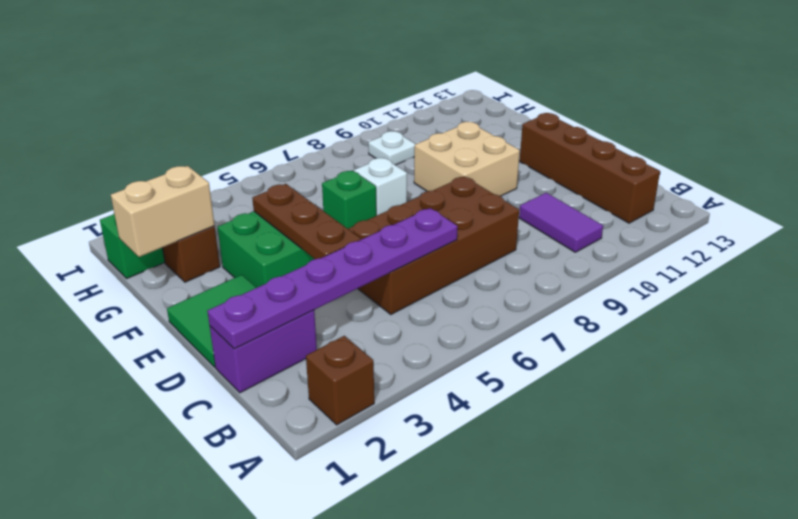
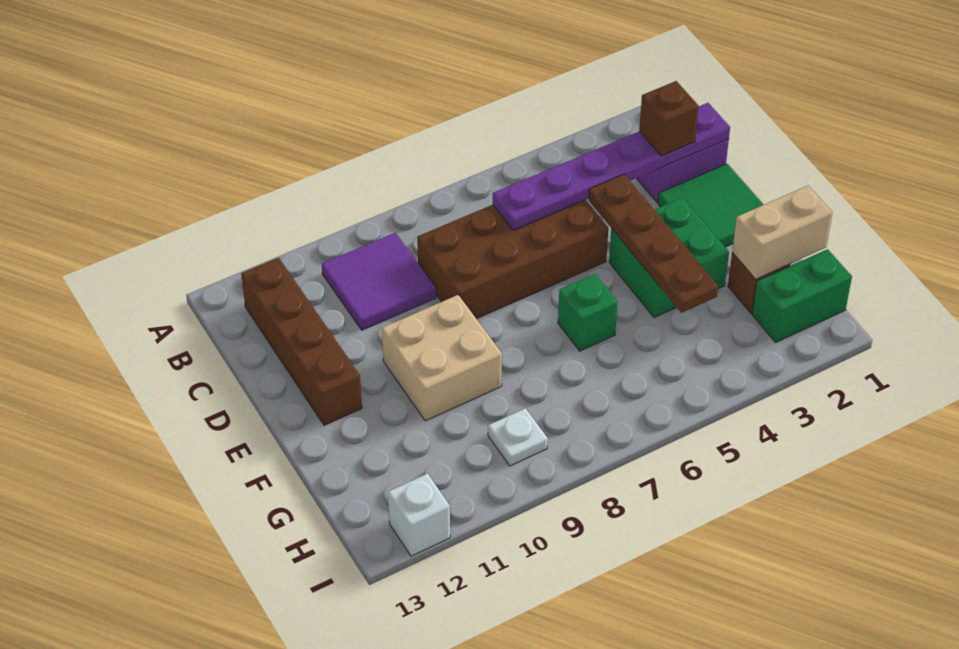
brown 1x1 brick [306,336,374,425] -> brown 1x1 brick moved to [639,81,699,156]
purple 1x2 tile [519,193,603,252] -> purple 2x2 tile [322,233,436,330]
brown 1x3 plate [252,184,361,259] -> brown 1x4 plate [589,174,718,313]
white 1x1 brick [354,158,407,216] -> white 1x1 brick moved to [388,474,450,556]

